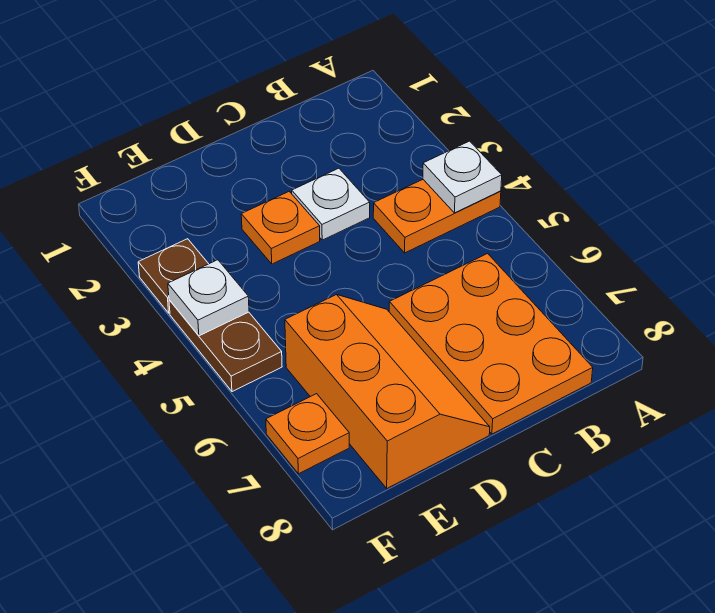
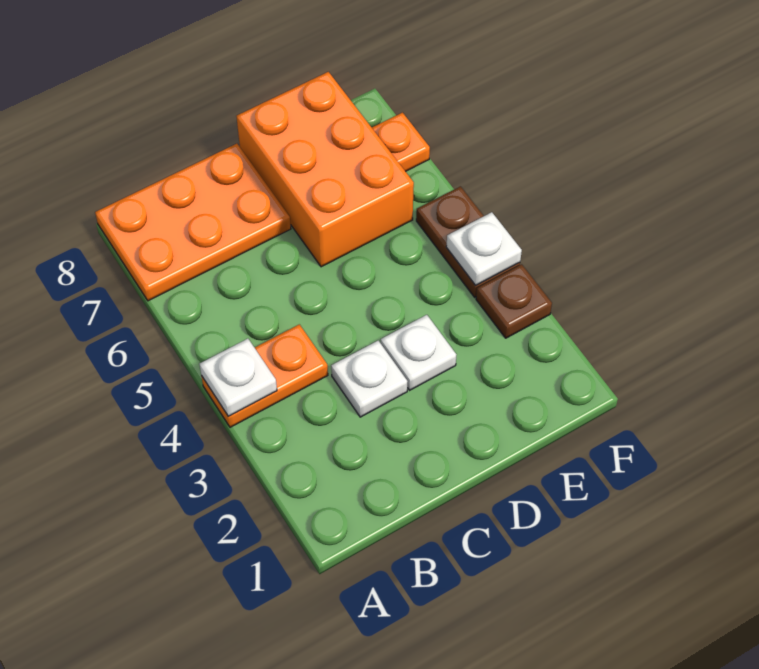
orange 2x3 plate [389,254,593,434] -> orange 2x3 plate turned to [95,144,291,301]
orange 1x1 plate [241,192,320,264] -> white 1x1 plate [381,315,456,390]
orange 2x3 slope [285,295,490,488] -> orange 2x3 brick [236,72,414,267]

